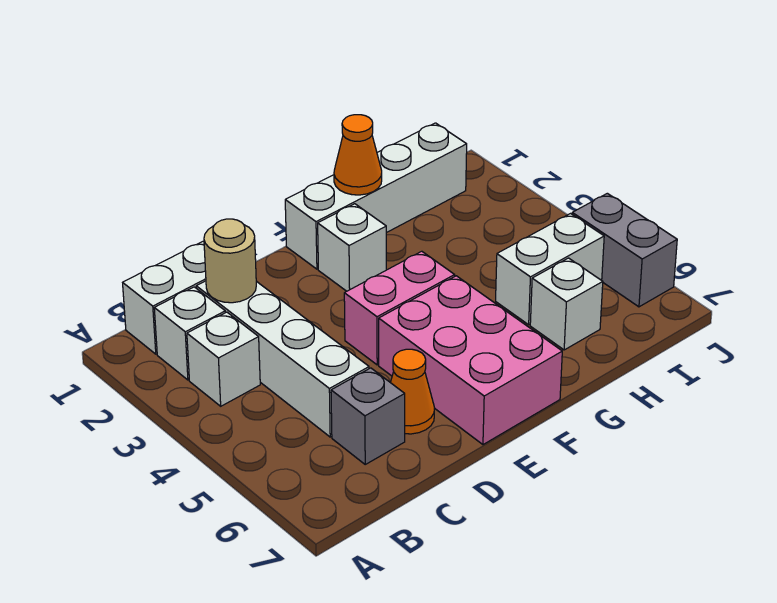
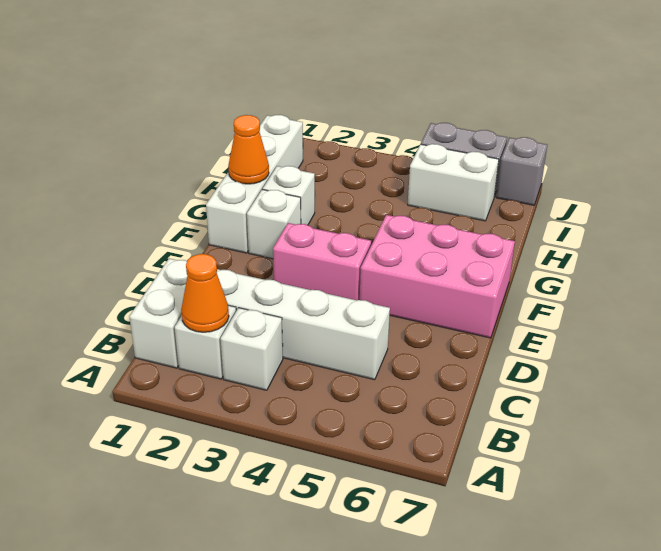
tan 1x1 round brick [204,219,256,303] -> none
grey 1x1 brick [331,368,405,464] -> grey 1x1 brick moved to [496,137,547,205]
orange 1x1 cone [390,349,435,434] -> orange 1x1 cone moved to [181,254,229,332]
pink 1x2 brick [344,251,455,365] -> pink 1x2 brick turned to [273,223,371,300]
white 1x2 brick [496,214,604,325] -> white 1x2 brick turned to [408,144,499,221]
white 1x1 brick [530,258,603,350] -> white 1x1 brick moved to [263,166,315,225]

